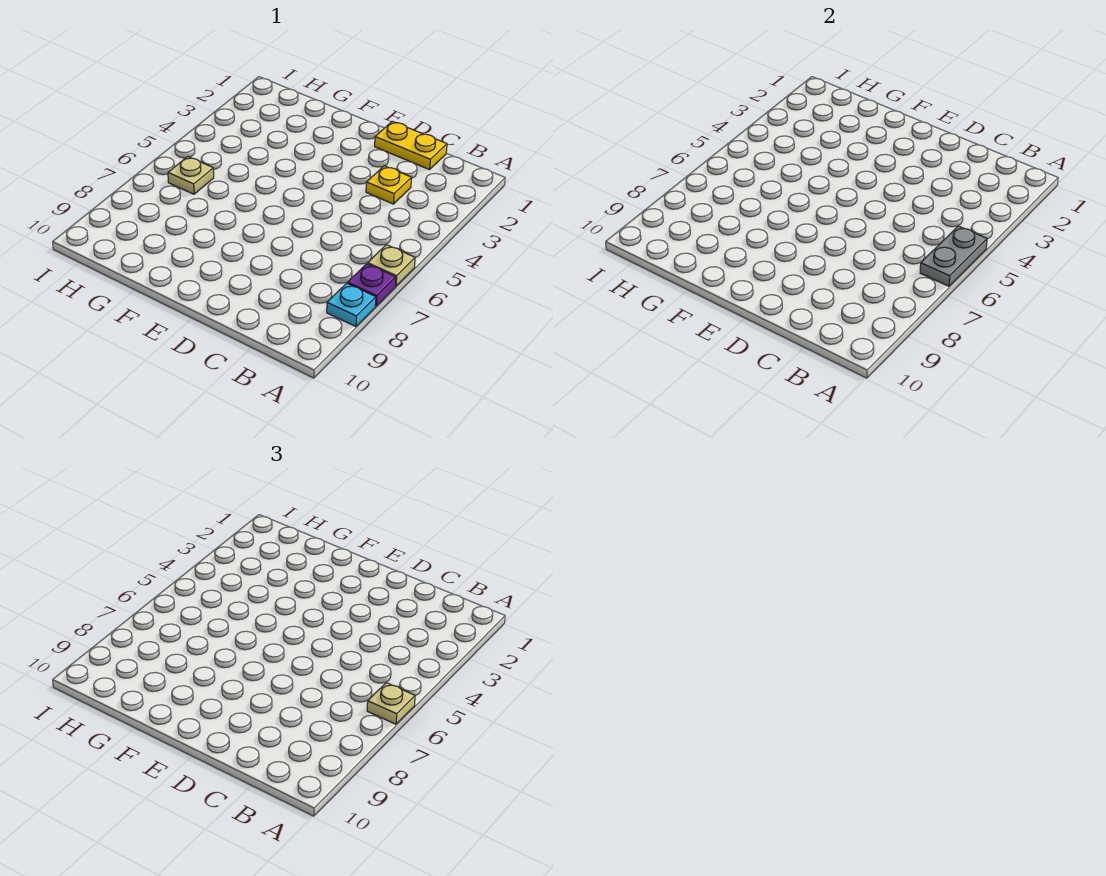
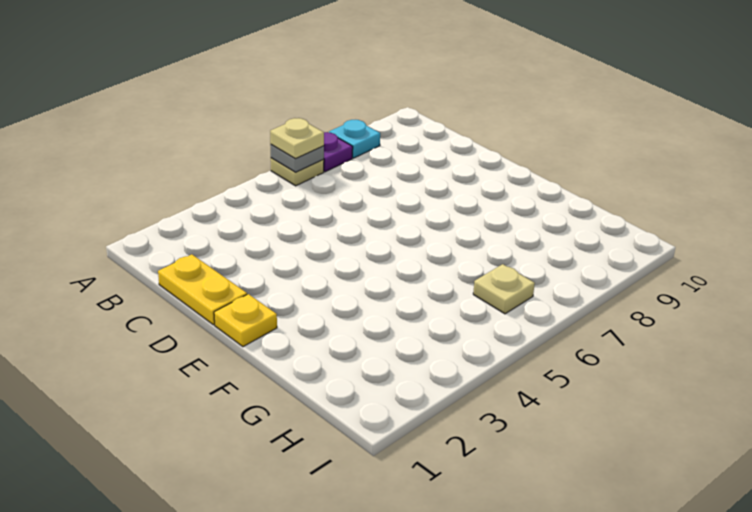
grey 1x2 plate [920,226,987,286] -> grey 1x1 plate [270,145,324,172]
yellow 1x1 plate [366,166,411,204] -> yellow 1x1 plate moved to [214,294,277,347]

